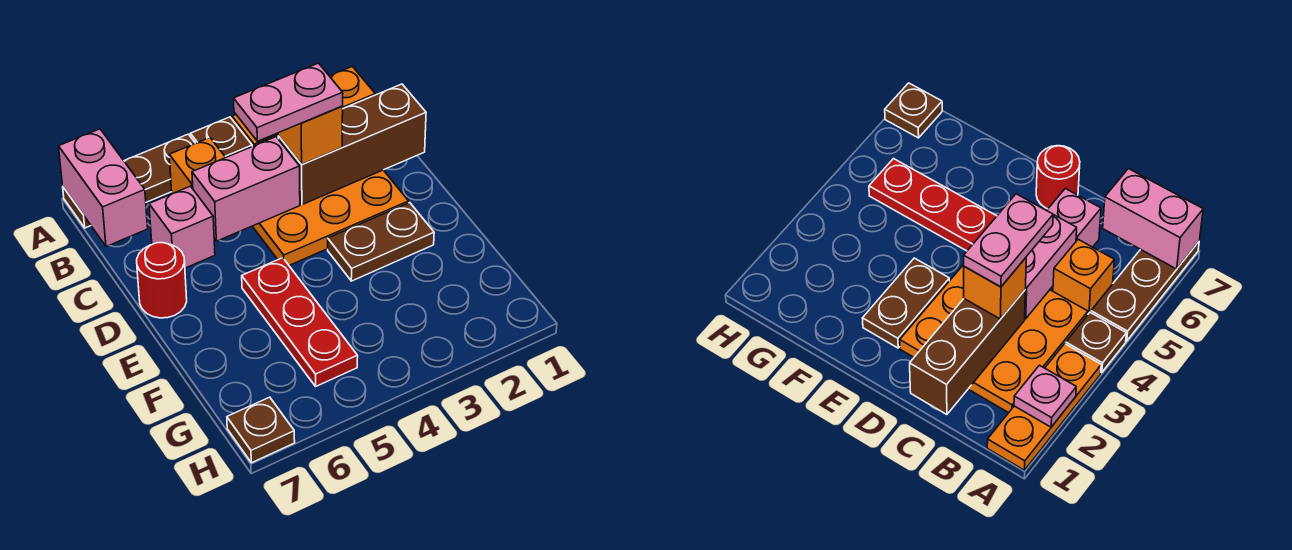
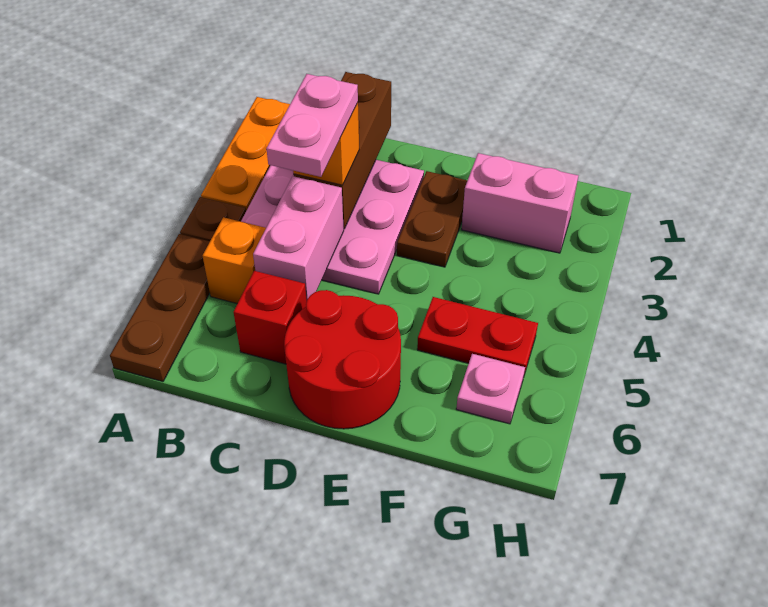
pink 1x1 plate [1014,365,1076,427] -> pink 1x1 plate moved to [456,354,525,424]
pink 1x2 brick [59,129,148,247] -> pink 1x2 brick moved to [461,153,578,253]
orange 3x3 plate [252,137,409,265] -> pink 3x3 plate [241,160,424,294]
pink 1x1 brick [149,186,215,268] -> red 1x1 brick [234,271,307,364]
red 1x1 round brick [137,243,187,318] -> red 2x2 round brick [284,290,401,429]
red 1x3 plate [242,258,358,386] -> red 1x2 plate [417,297,538,375]
brown 1x1 plate [227,397,295,463] -> none

